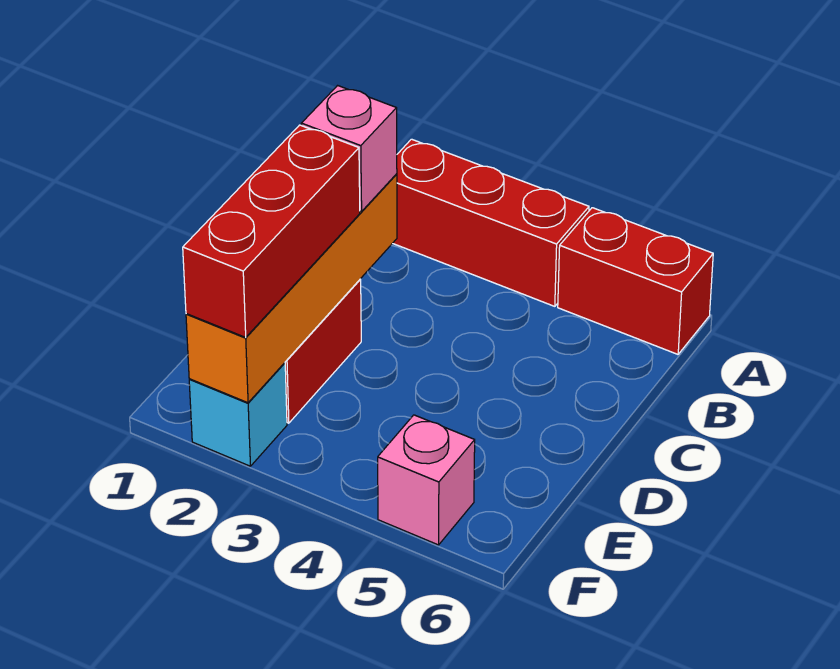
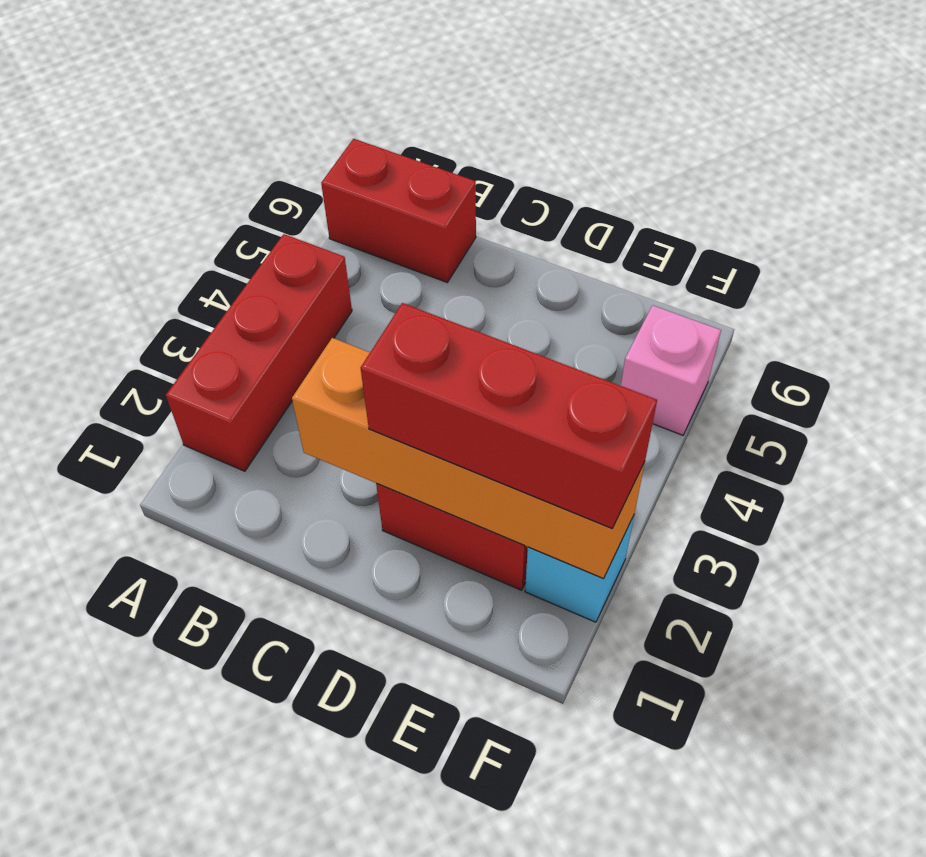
red 1x2 brick [558,208,713,354] -> red 1x2 brick turned to [321,139,476,282]
pink 1x1 brick [301,86,397,212] -> none

